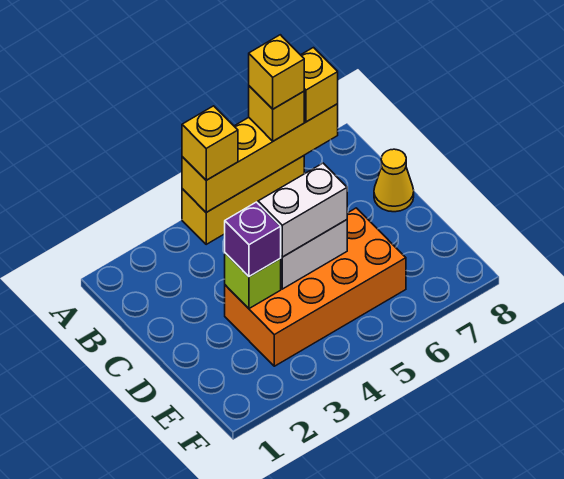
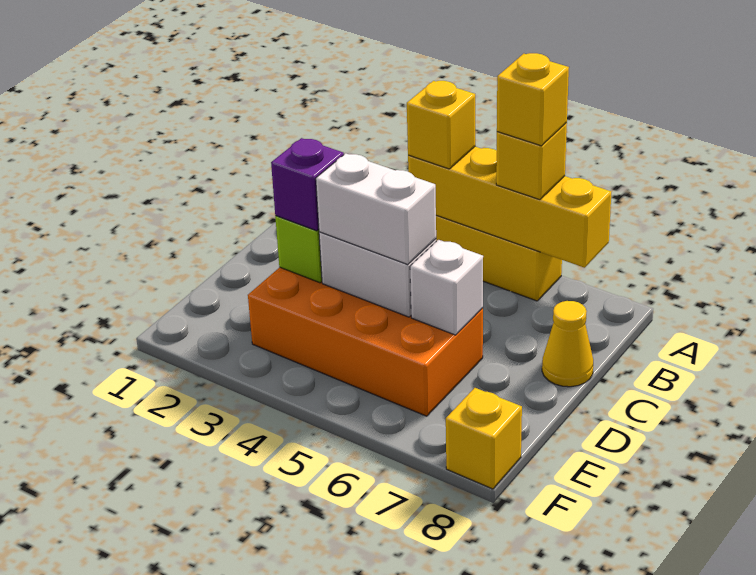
yellow 1x1 brick [301,48,338,122] -> yellow 1x1 brick moved to [446,388,522,489]
none -> white 1x1 brick [410,240,483,335]

